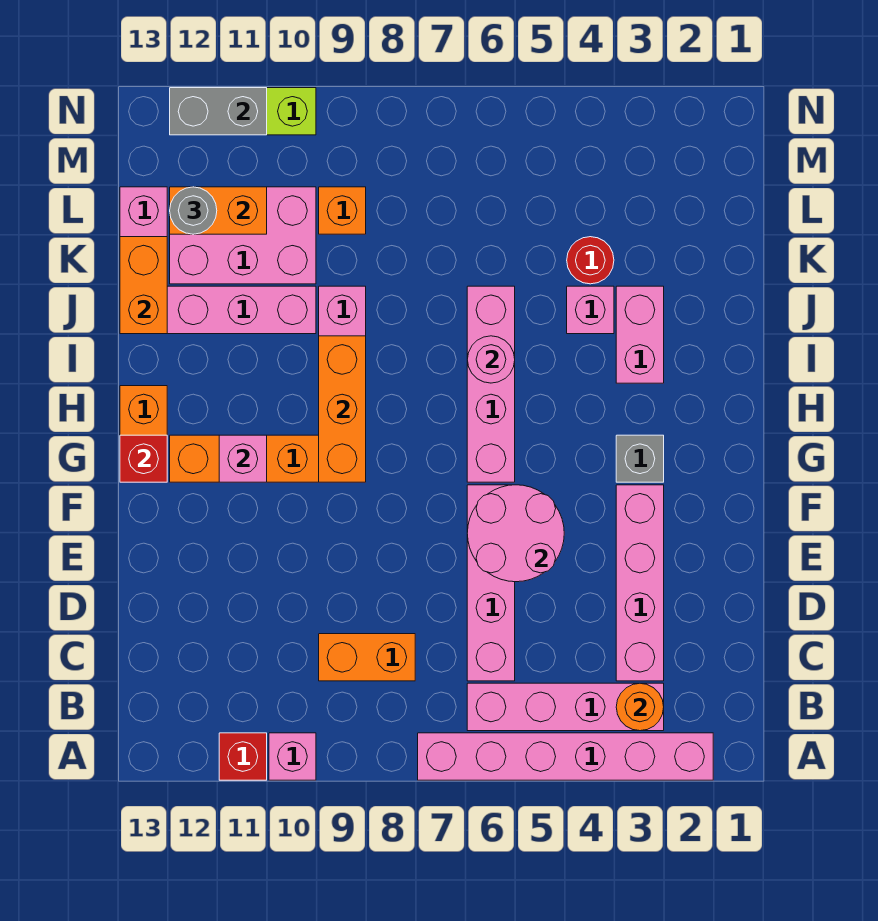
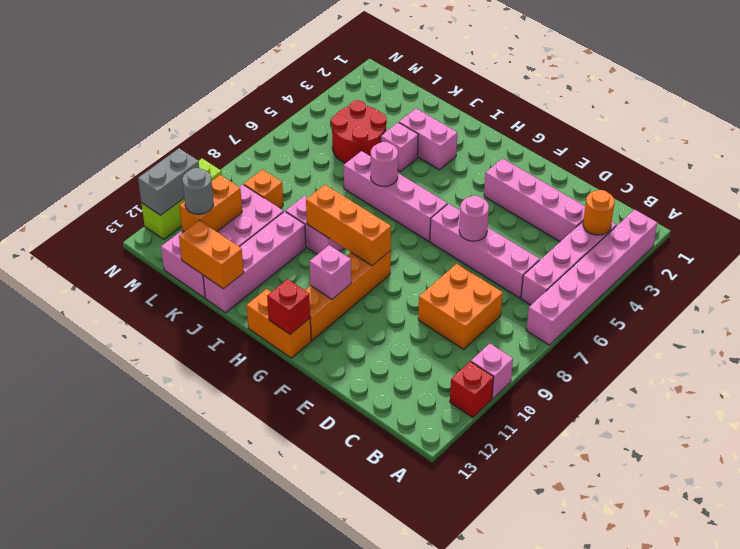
orange 1x2 brick [319,634,415,681] -> orange 2x2 brick [418,264,503,349]
pink 2x2 round brick [467,485,564,582] -> pink 1x1 round brick [459,196,489,241]
grey 1x1 brick [616,435,664,482] -> none
red 1x1 round brick [567,237,614,284] -> red 2x2 round brick [331,100,387,163]

